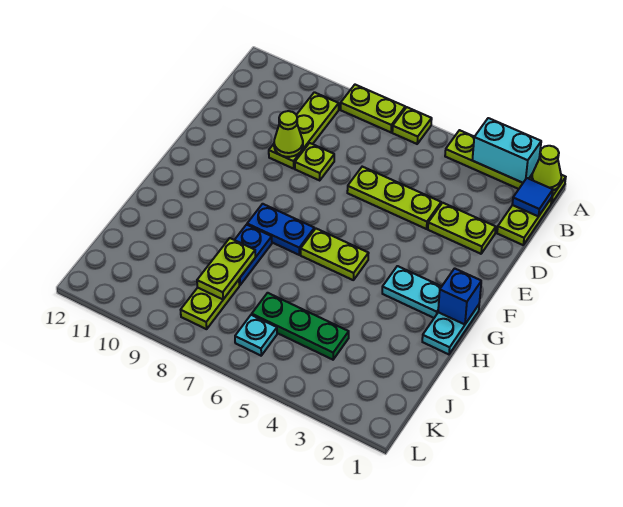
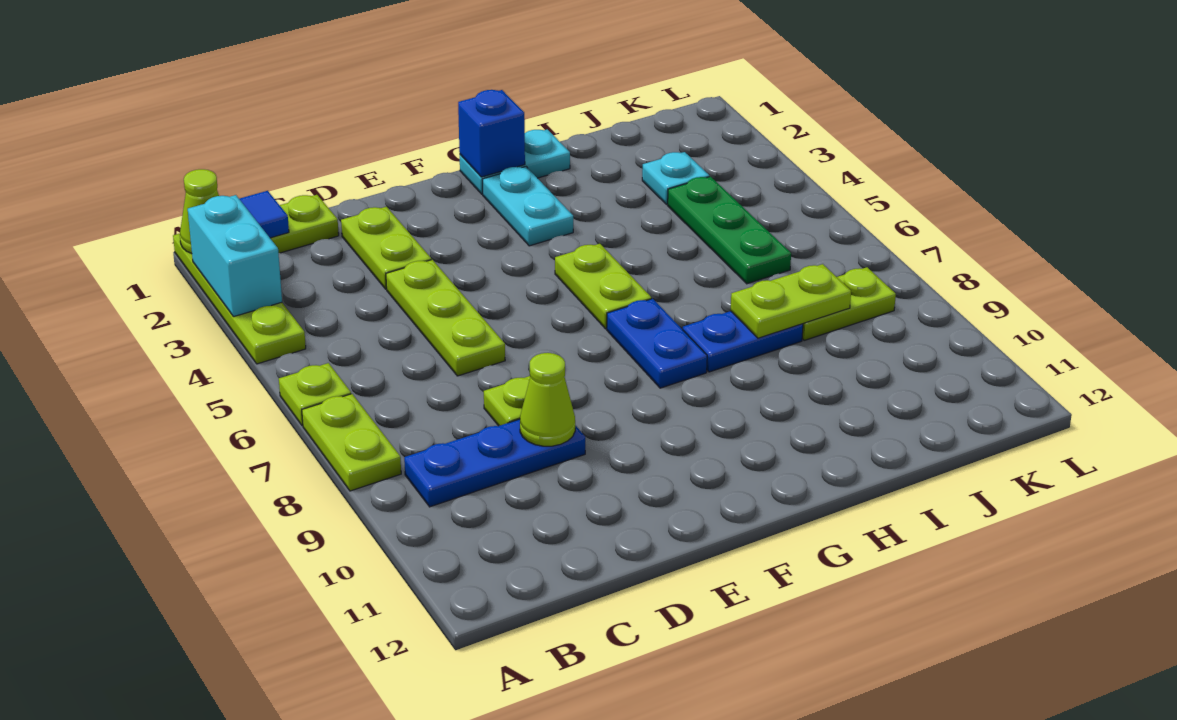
lime 1x3 plate [269,92,339,169] -> blue 1x3 plate [404,419,585,507]
cyan 1x1 plate [235,315,277,356] -> cyan 1x1 plate moved to [642,152,709,205]

